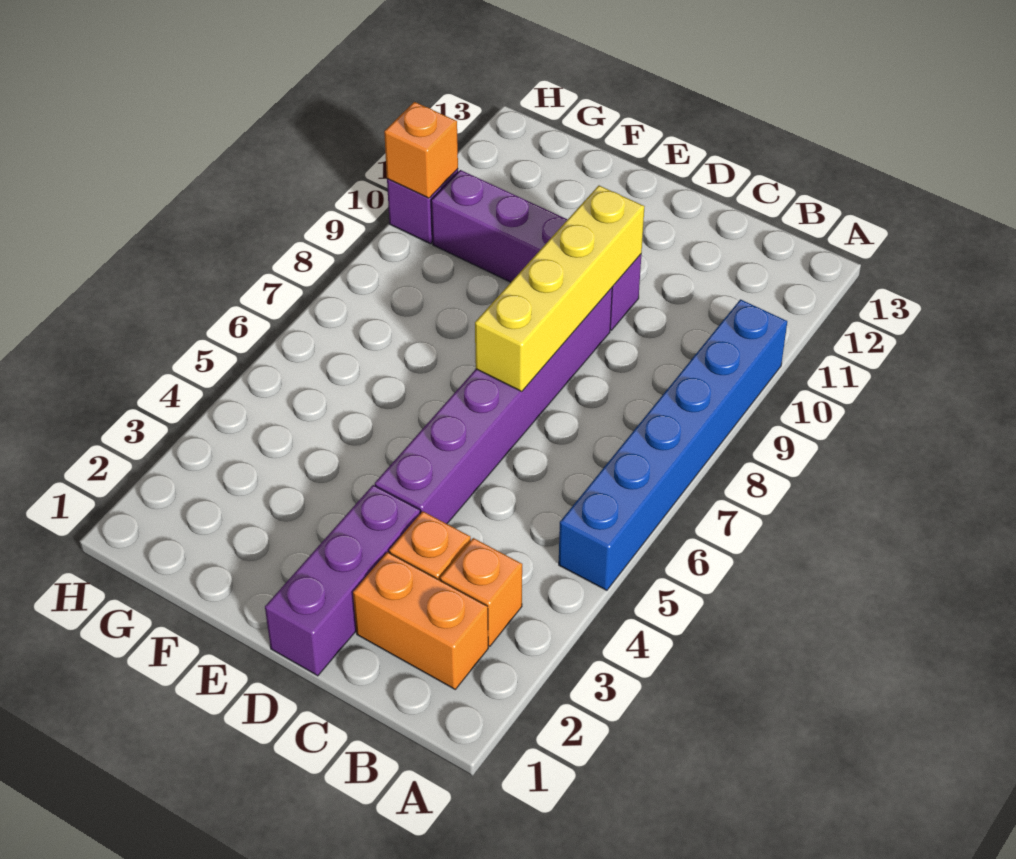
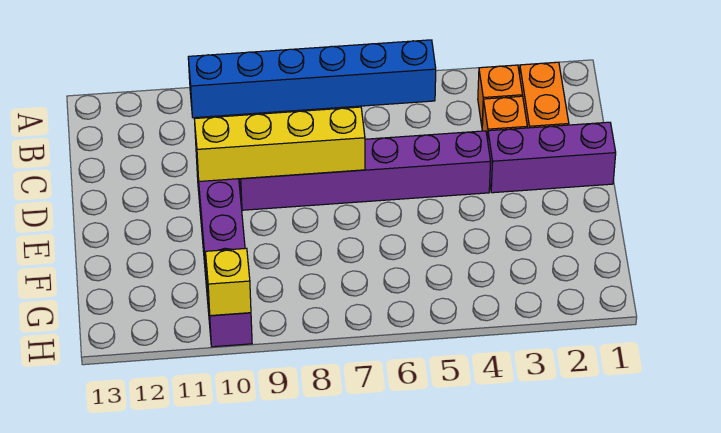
orange 1x1 brick [384,102,458,198] -> yellow 1x1 brick [206,248,251,316]

